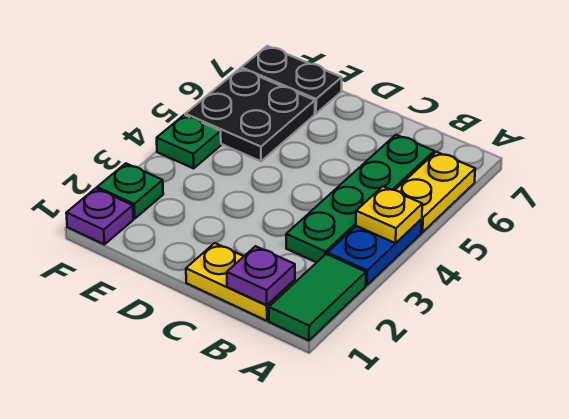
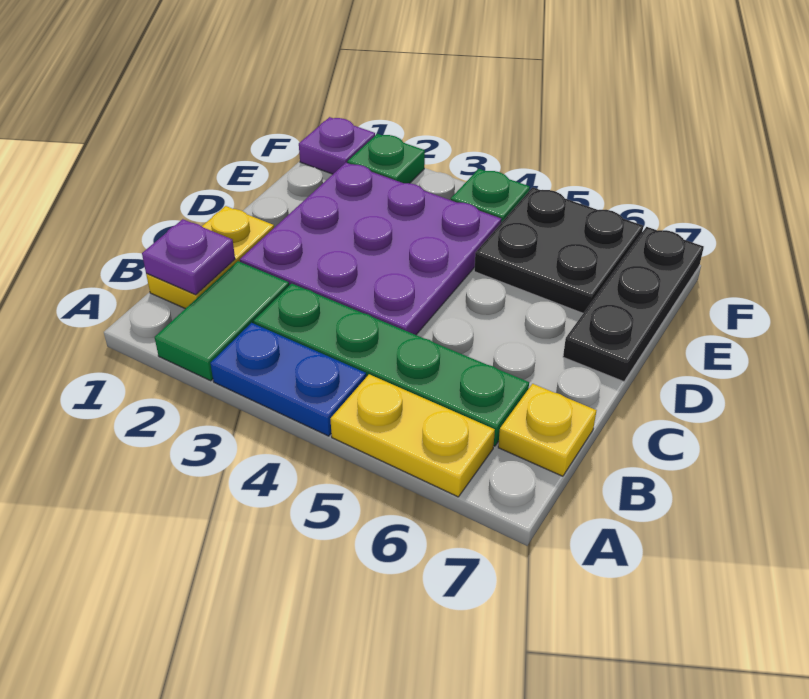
green 1x2 tile [269,254,366,341] -> green 1x2 tile turned to [155,261,289,381]
yellow 1x1 plate [356,186,422,243] -> yellow 1x1 plate moved to [498,384,597,476]
none -> purple 3x3 plate [240,163,501,335]
black 1x2 plate [241,46,342,113] -> black 1x3 plate [563,227,704,382]

